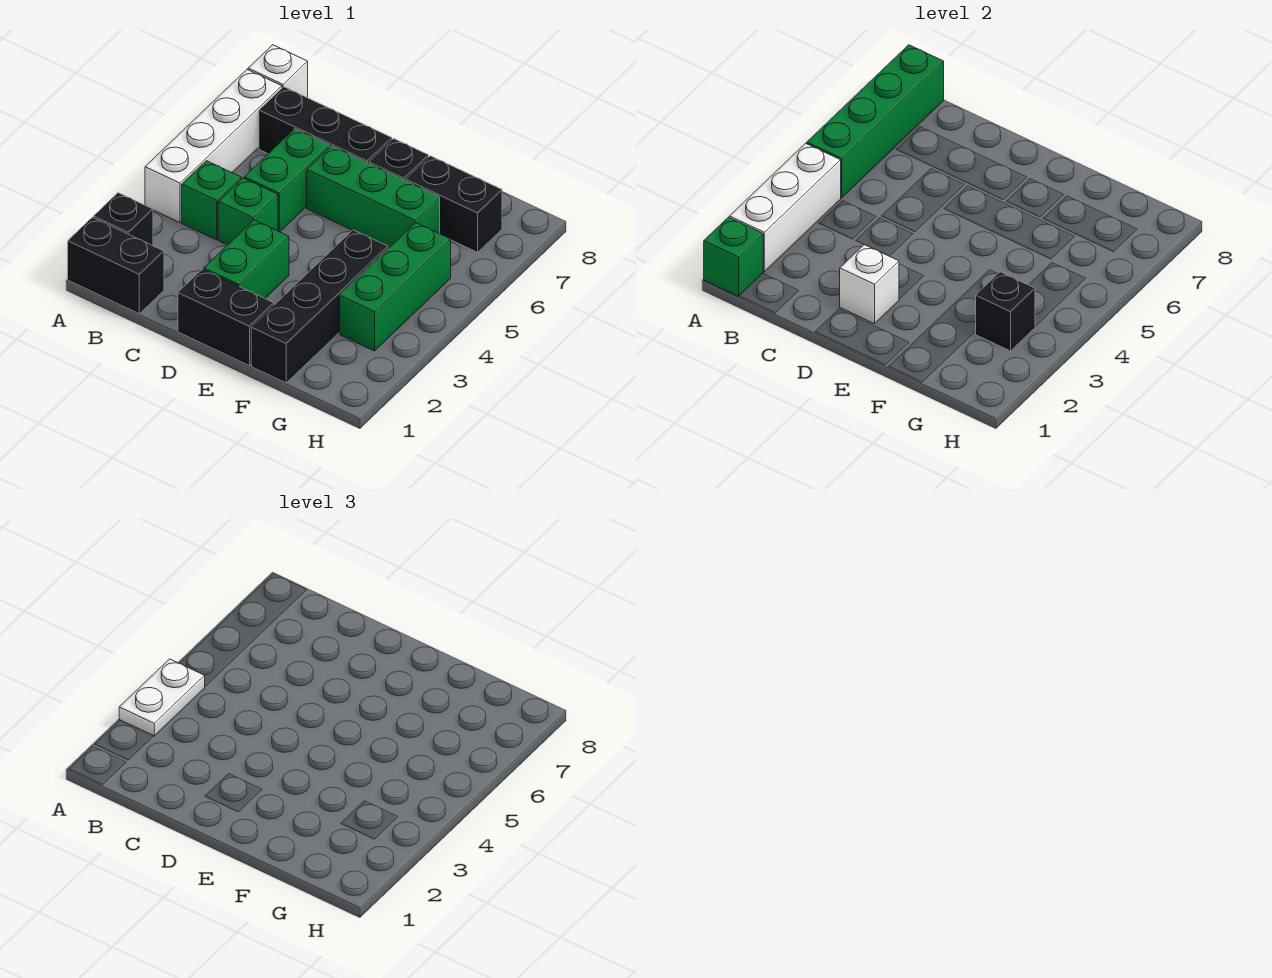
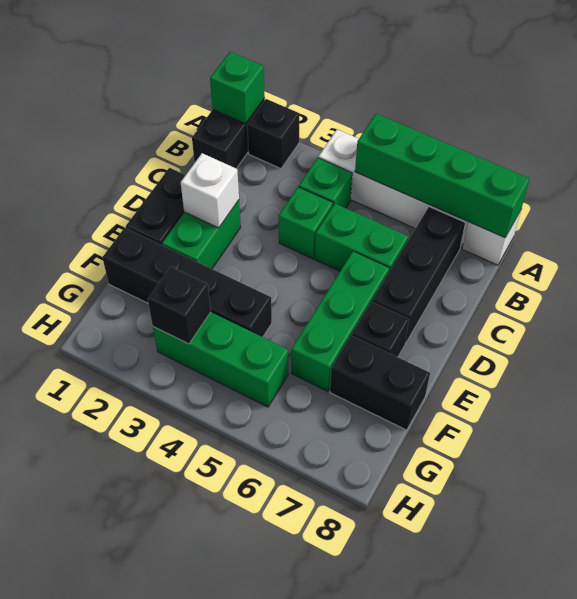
white 1x3 brick [729,143,841,272] -> none
white 1x2 plate [119,659,205,736] -> none
green 1x2 brick [204,220,289,298] -> green 1x2 brick turned to [162,200,241,269]
black 1x2 brick [406,156,502,252] -> black 1x2 brick turned to [330,335,430,430]

